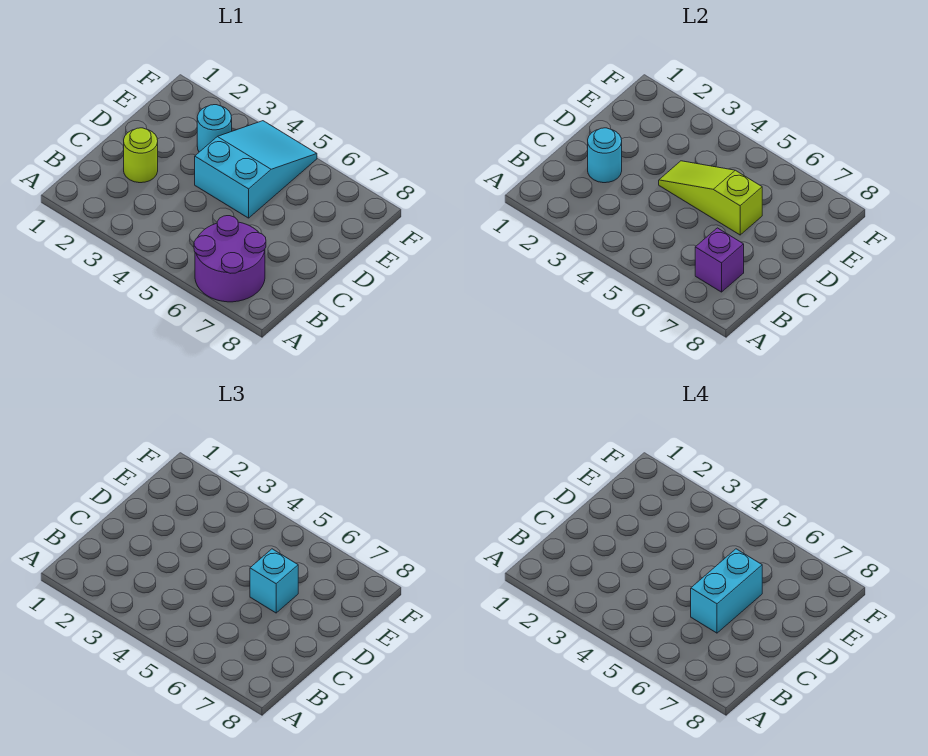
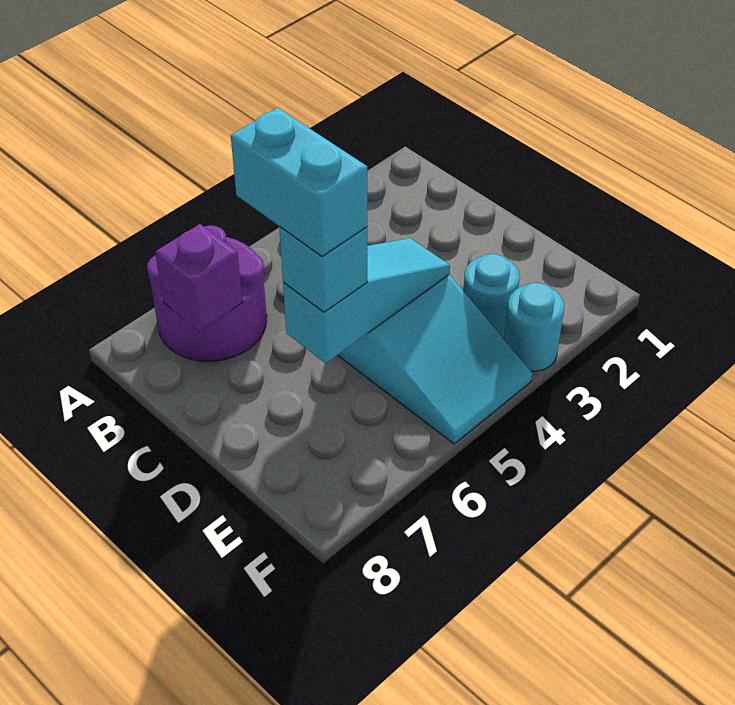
lime 1x1 round brick [124,128,158,183] -> none
cyan 1x1 round brick [588,128,622,183] -> cyan 1x1 round brick moved to [504,283,564,371]
lime 1x3 slope [659,161,762,235] -> cyan 1x3 slope [283,238,450,363]

